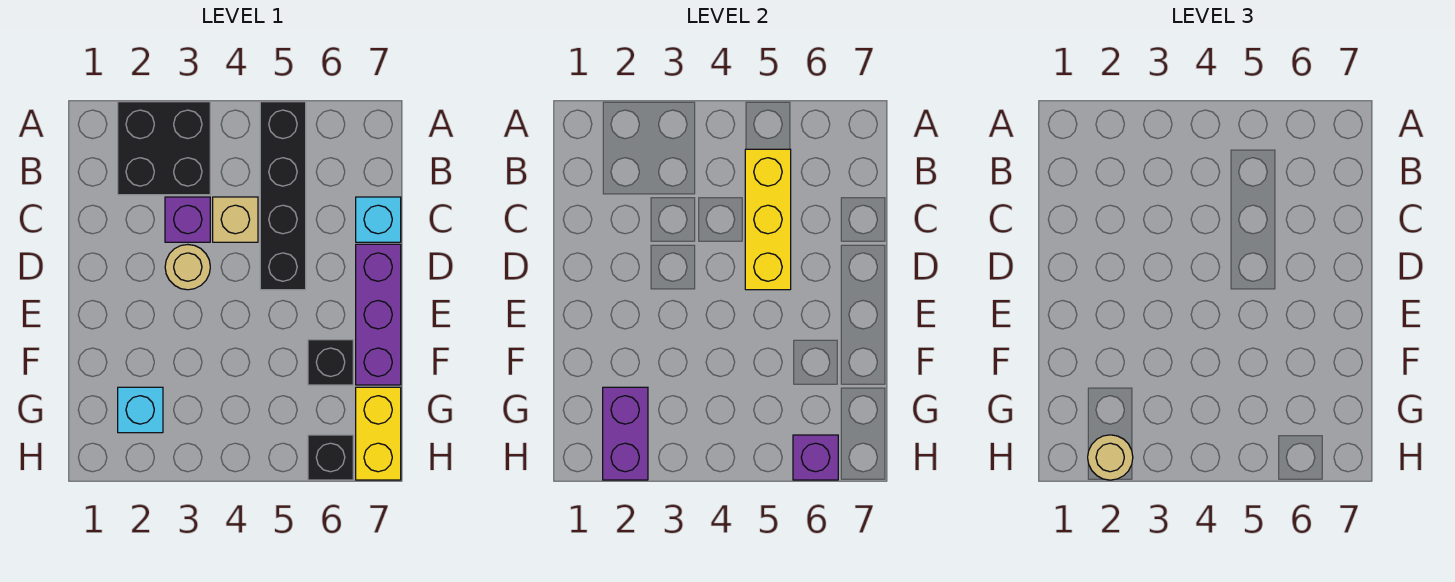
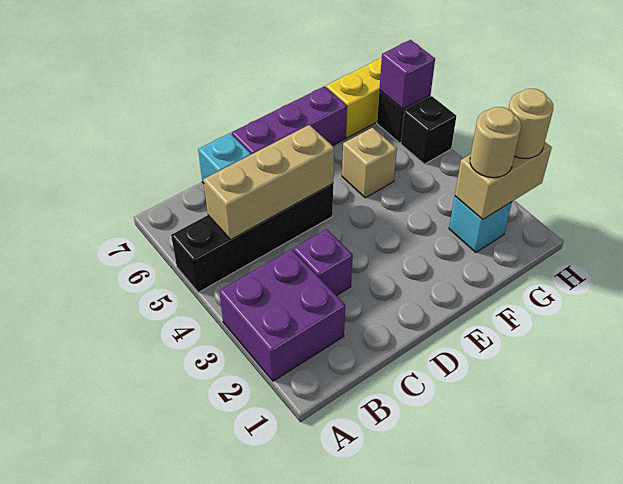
black 2x2 brick [118,102,210,195] -> purple 2x2 brick [219,249,345,381]
yellow 1x3 brick [745,149,791,290] -> tan 1x3 brick [203,125,334,239]
tan 1x1 brick [213,197,258,242] -> tan 1x1 brick moved to [342,128,397,198]
tan 1x1 round brick [165,245,210,290] -> tan 1x1 round brick moved to [470,107,521,178]
black 1x1 brick [308,340,353,385] -> black 1x1 brick moved to [401,96,456,164]
purple 1x2 brick [603,387,648,480] -> tan 1x2 brick [455,142,552,220]

